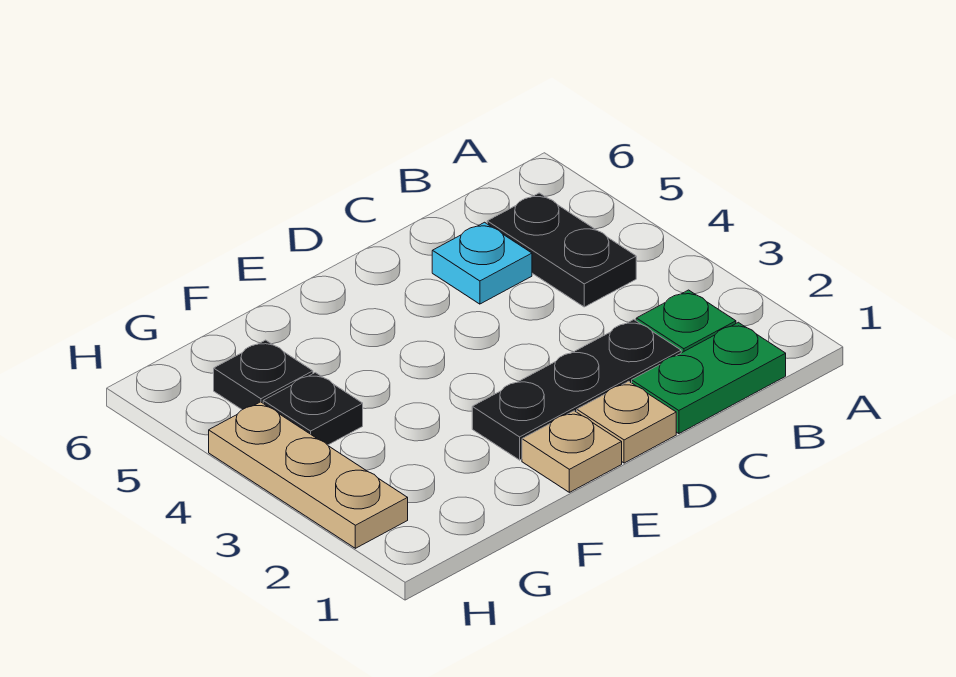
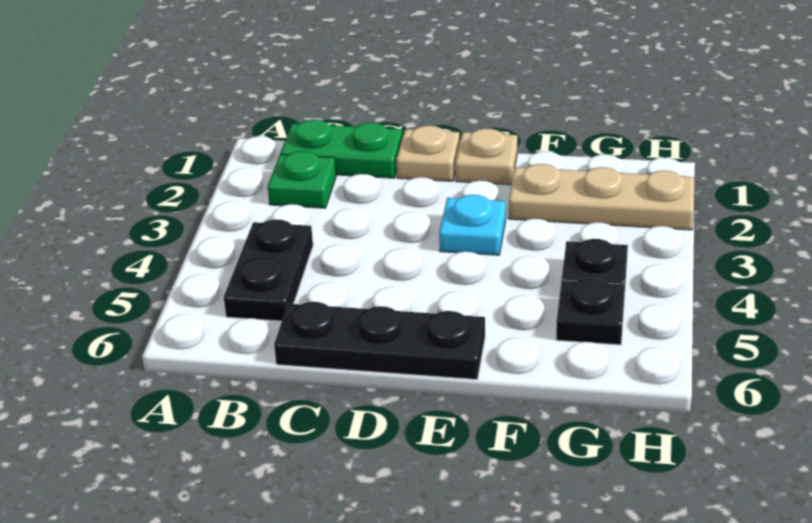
black 1x3 plate [472,320,681,460] -> black 1x3 plate moved to [274,302,485,379]
cyan 1x1 plate [432,222,532,304] -> cyan 1x1 plate moved to [439,195,506,255]
tan 1x3 plate [209,402,408,548] -> tan 1x3 plate turned to [509,164,694,230]

